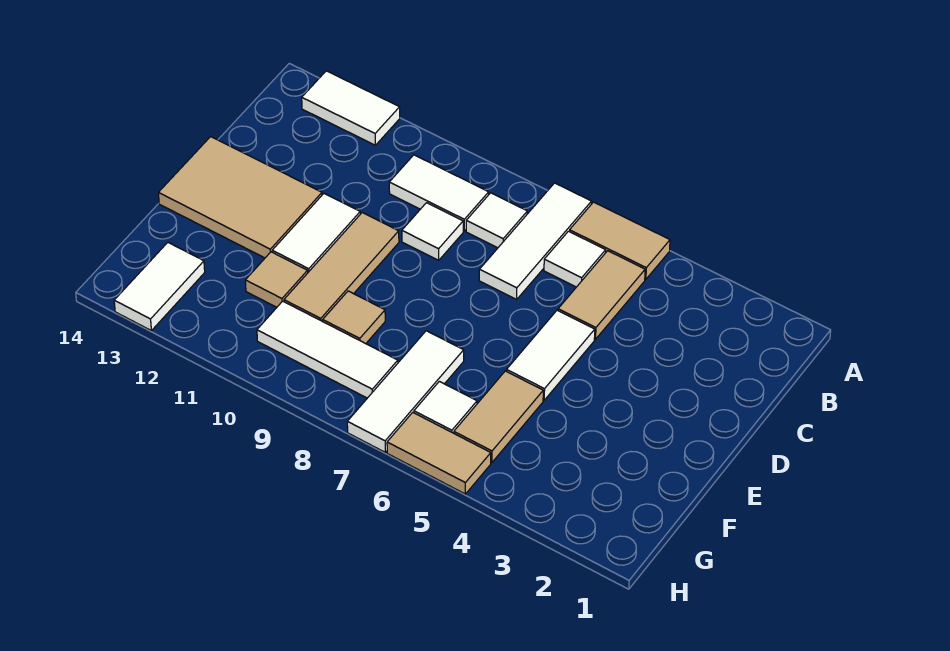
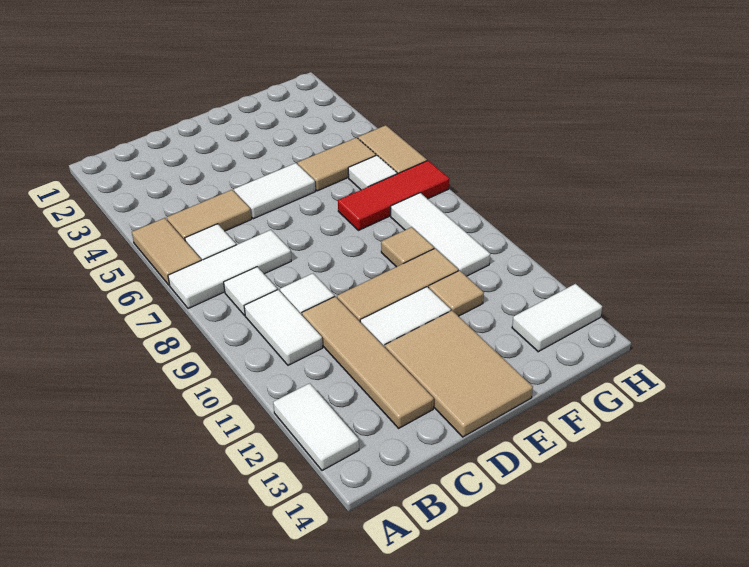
none -> tan 1x4 tile [302,296,434,428]
white 1x3 tile [347,331,464,452] -> red 1x3 tile [338,161,449,231]

